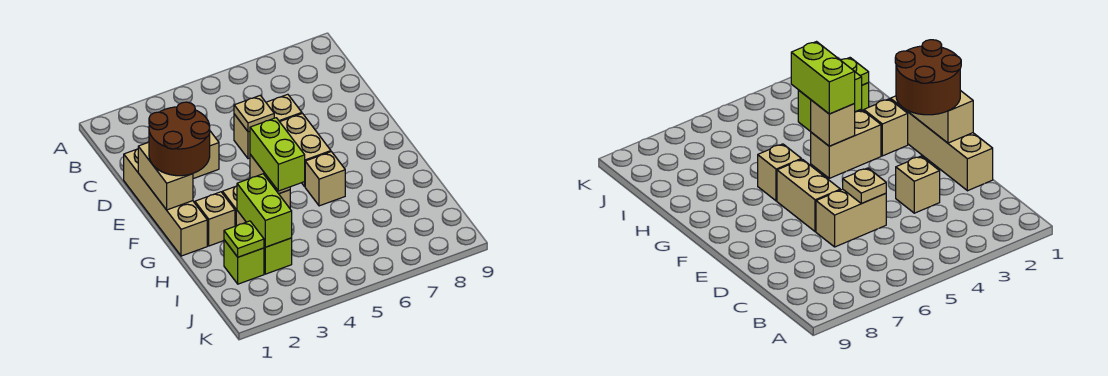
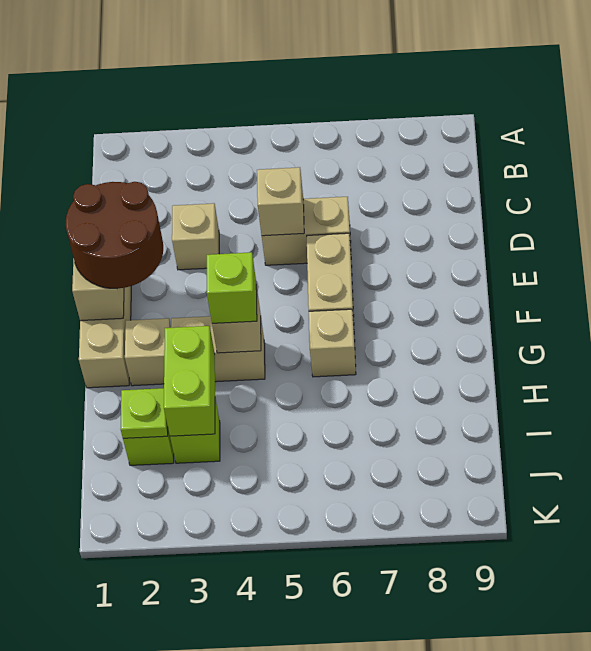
tan 1x1 plate [234,95,274,132] -> tan 1x1 brick [257,167,304,236]
lime 1x2 brick [250,118,305,191] -> lime 1x1 brick [207,252,257,323]

